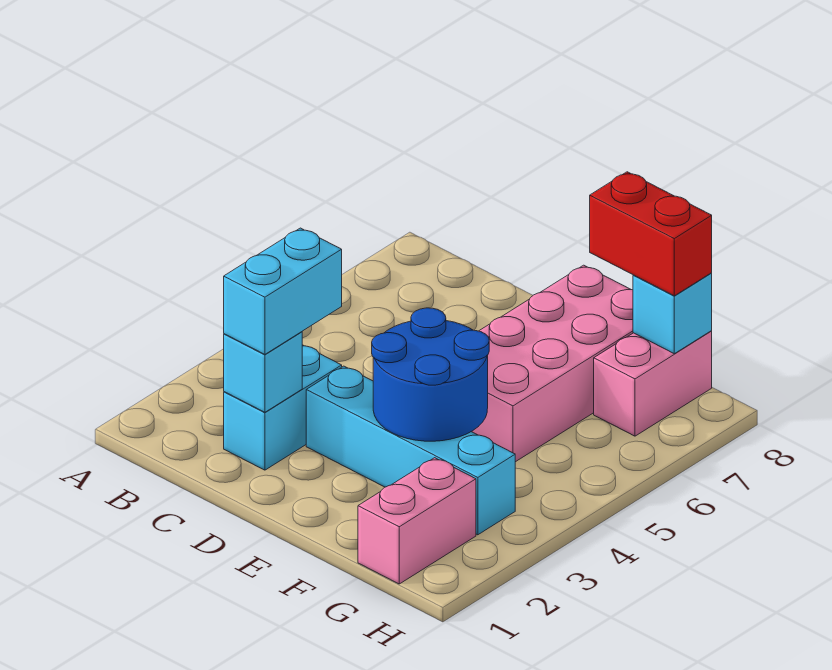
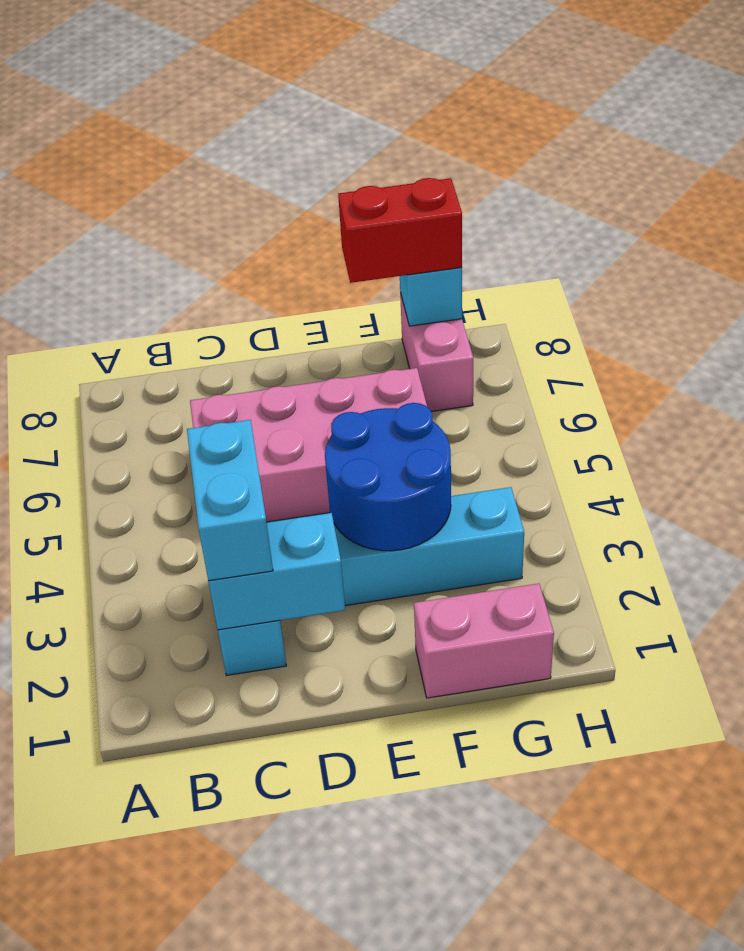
cyan 1x1 brick [224,332,302,412] -> cyan 1x2 brick [209,513,345,630]
pink 2x4 brick [472,265,633,462] -> pink 2x4 brick turned to [190,368,427,522]
pink 1x2 brick [358,458,476,584] -> pink 1x2 brick turned to [414,584,554,698]

